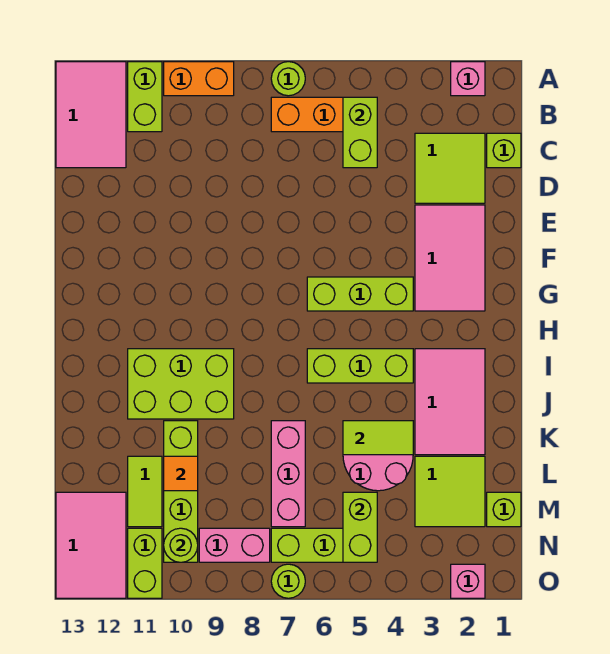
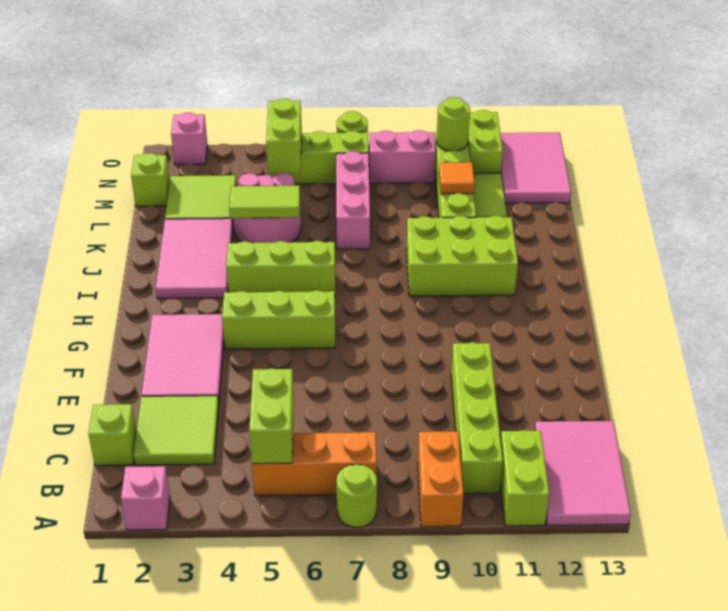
orange 1x2 brick [164,62,234,96] -> orange 1x2 brick turned to [418,431,463,527]
none -> lime 1x4 brick [451,342,503,493]

